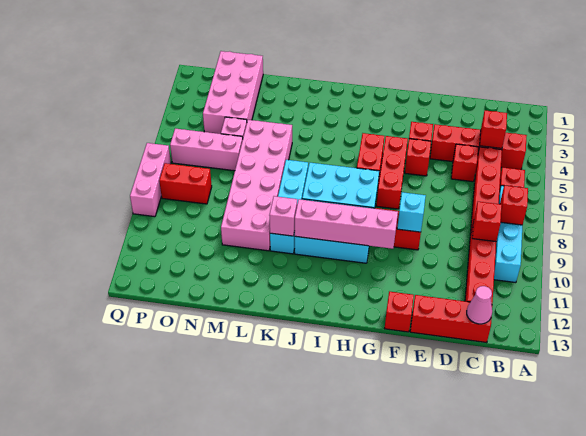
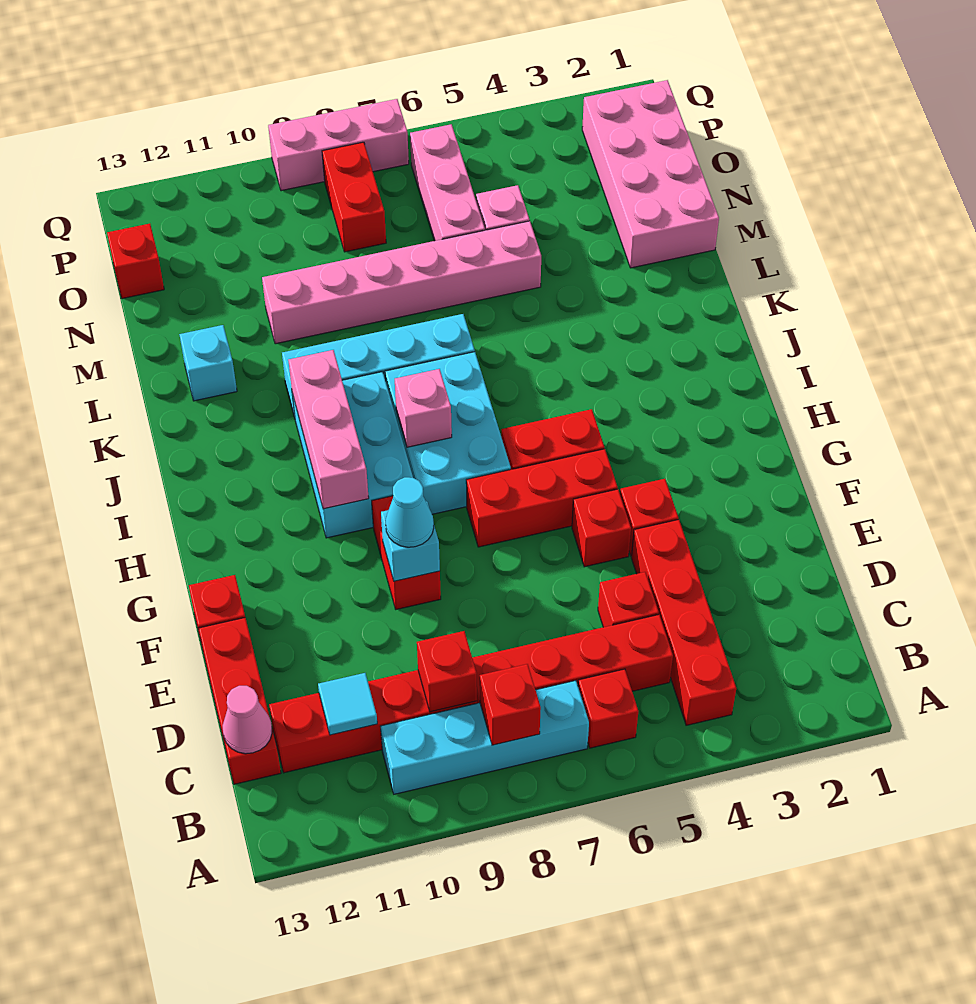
red 1x1 brick [480,111,507,148] -> red 1x1 brick moved to [107,224,164,299]
none -> cyan 1x1 tile [318,673,377,735]
none -> cyan 1x1 cone [385,477,434,547]
pink 1x4 brick [294,199,398,249] -> pink 1x3 brick [289,350,369,509]
pink 1x1 brick [269,196,297,236] -> pink 1x1 brick moved to [395,369,452,447]
pink 2x6 brick [221,120,292,251] -> pink 1x6 brick [262,221,541,344]
none -> cyan 1x1 brick [179,325,237,401]
pink 2x4 brick [203,51,263,134] -> pink 2x4 brick turned to [582,80,719,268]

